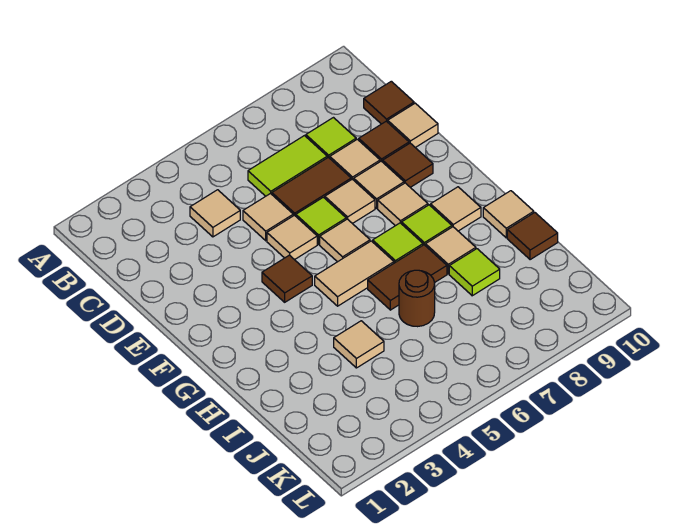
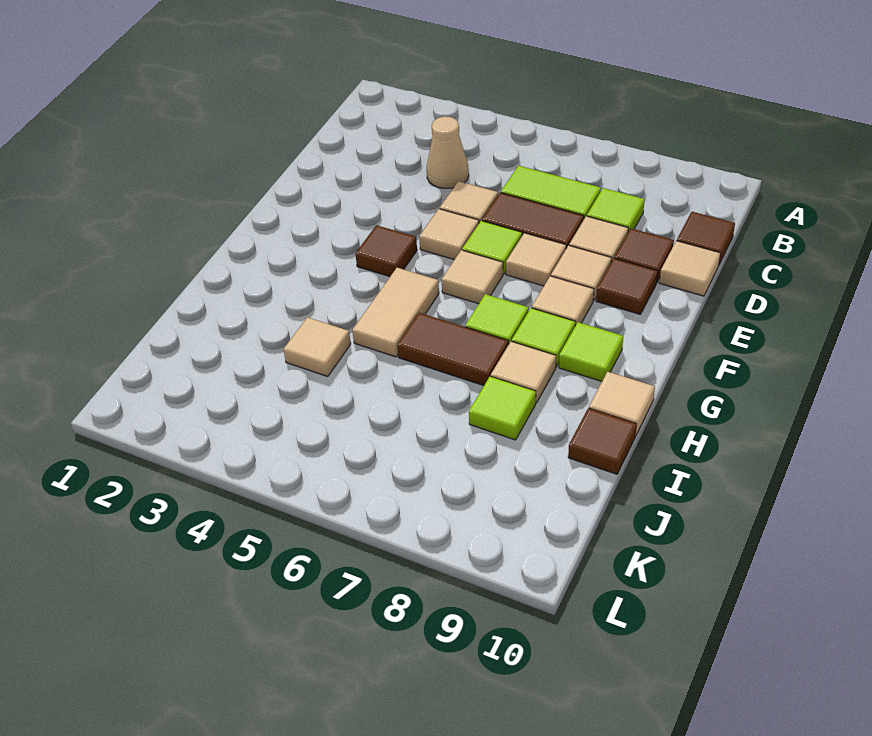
tan 1x1 tile [190,190,240,237] -> tan 1x1 cone [427,116,469,189]
tan 1x2 tile [315,241,394,306] -> tan 1x2 tile turned to [352,268,439,357]
tan 1x1 tile [431,187,481,231] -> lime 1x1 tile [559,322,623,381]
brown 1x1 round brick [399,270,435,327] -> none

